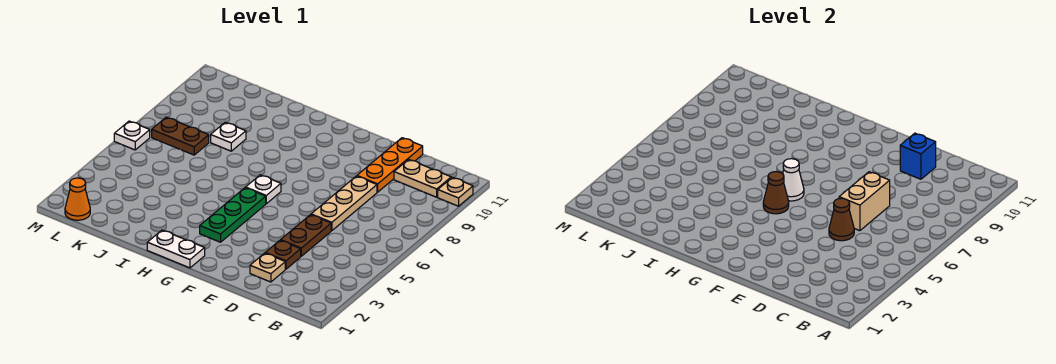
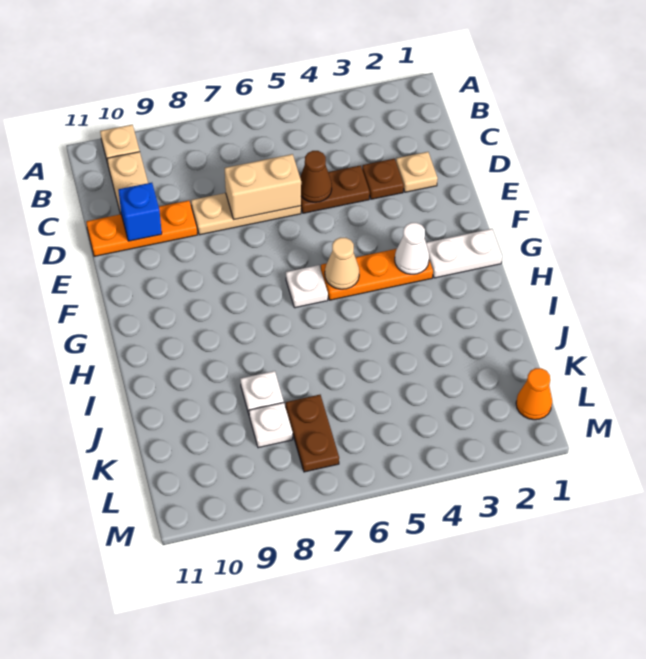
white 1x2 plate [147,230,205,268] -> white 1x2 plate turned to [426,229,502,278]
green 1x3 plate [200,188,266,242] -> orange 1x3 plate [321,249,433,300]
brown 1x1 cone [763,172,789,214] -> tan 1x1 cone [325,238,359,289]
white 1x1 cone [783,159,804,201] -> white 1x1 cone moved to [395,223,429,274]
white 1x1 plate [114,121,150,150] -> white 1x1 plate moved to [249,403,293,448]

